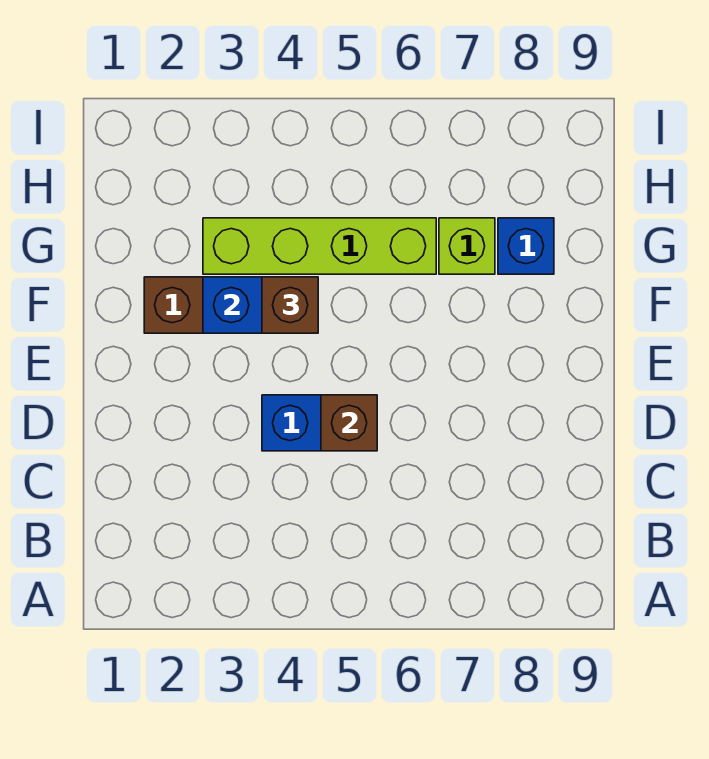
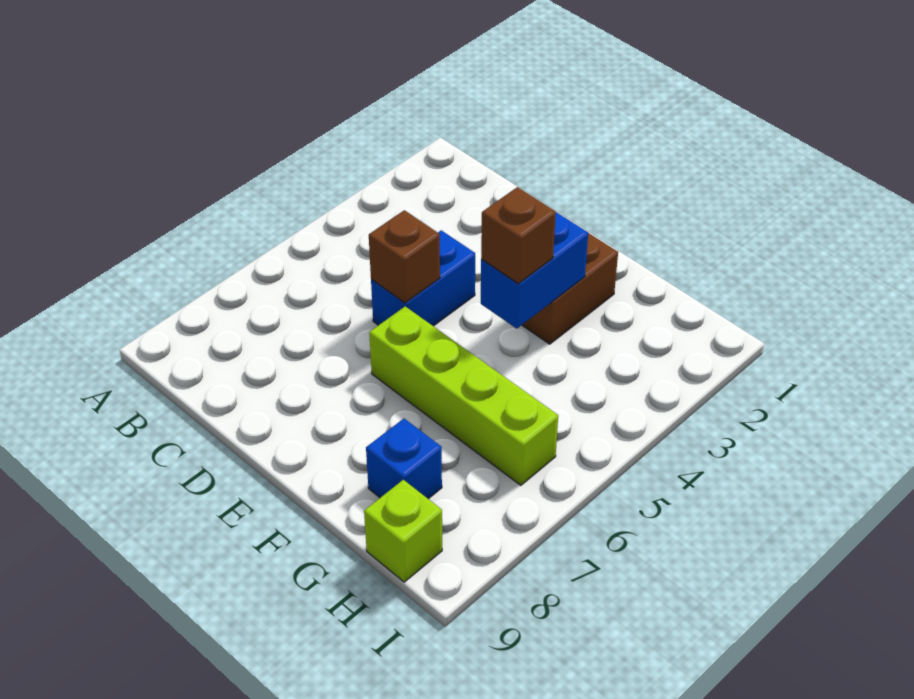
lime 1x4 brick [203,218,436,274] -> lime 1x4 brick turned to [369,306,558,485]
lime 1x1 brick [439,218,495,274] -> lime 1x1 brick moved to [364,480,442,582]

